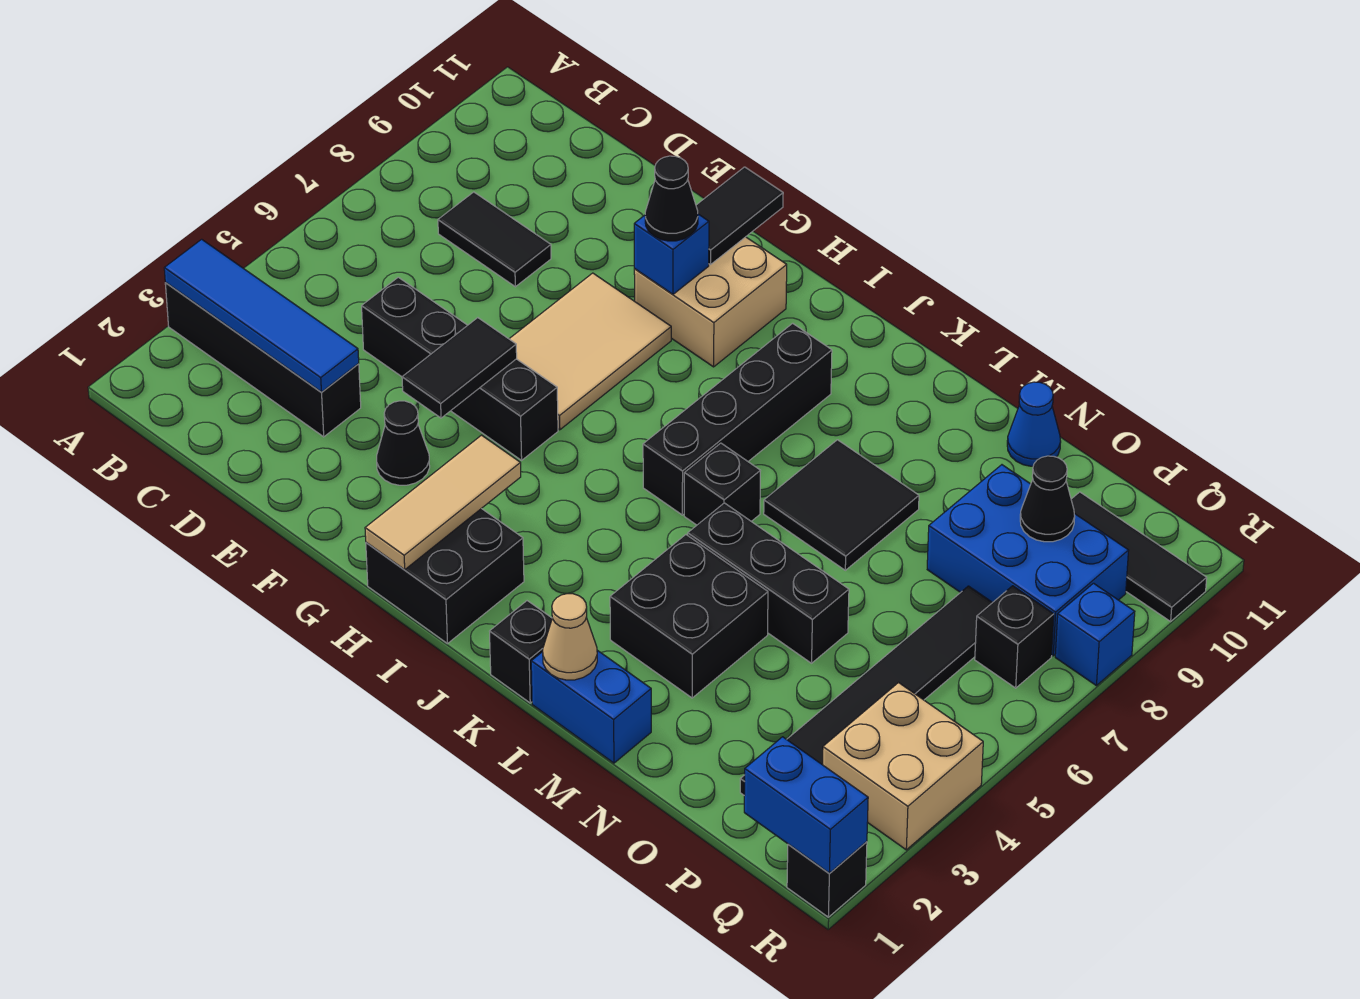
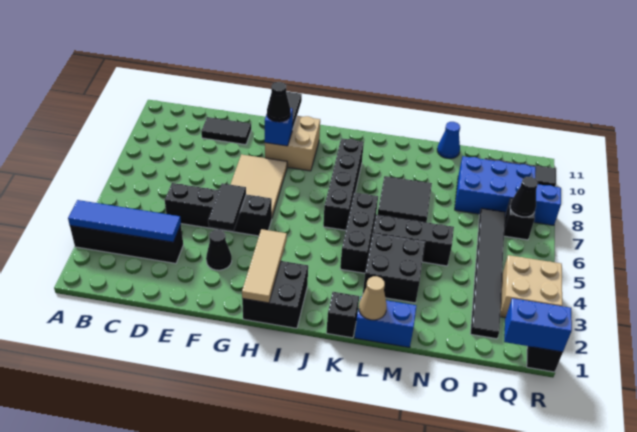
black 1x2 tile [438,192,551,287] -> black 1x2 tile moved to [201,117,251,145]
black 1x1 brick [684,443,760,525] -> black 1x3 brick [340,192,378,273]
black 1x1 cone [1020,456,1075,542] -> black 1x1 cone moved to [510,177,538,217]

